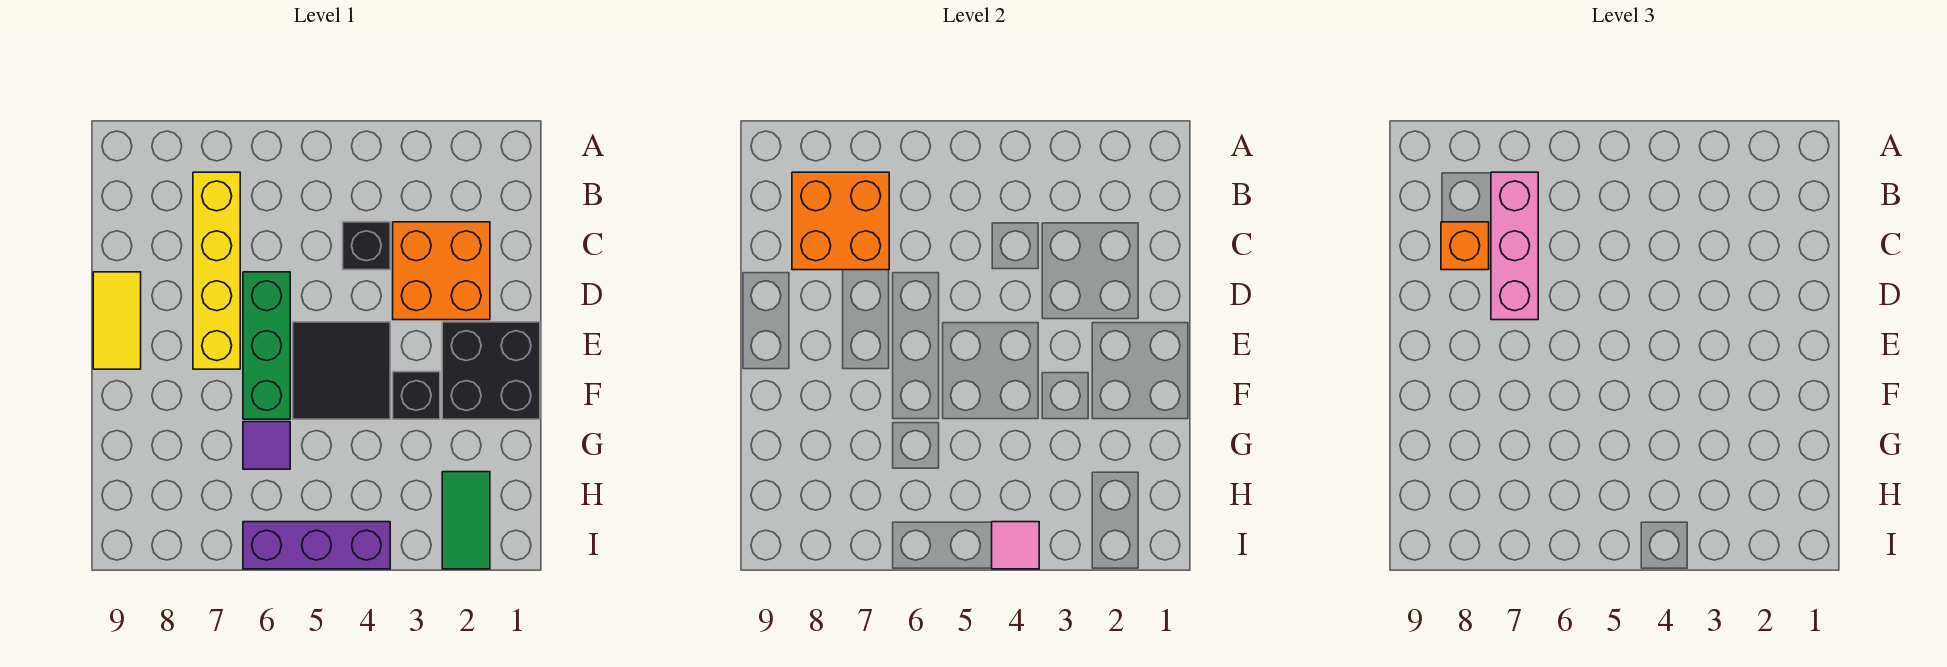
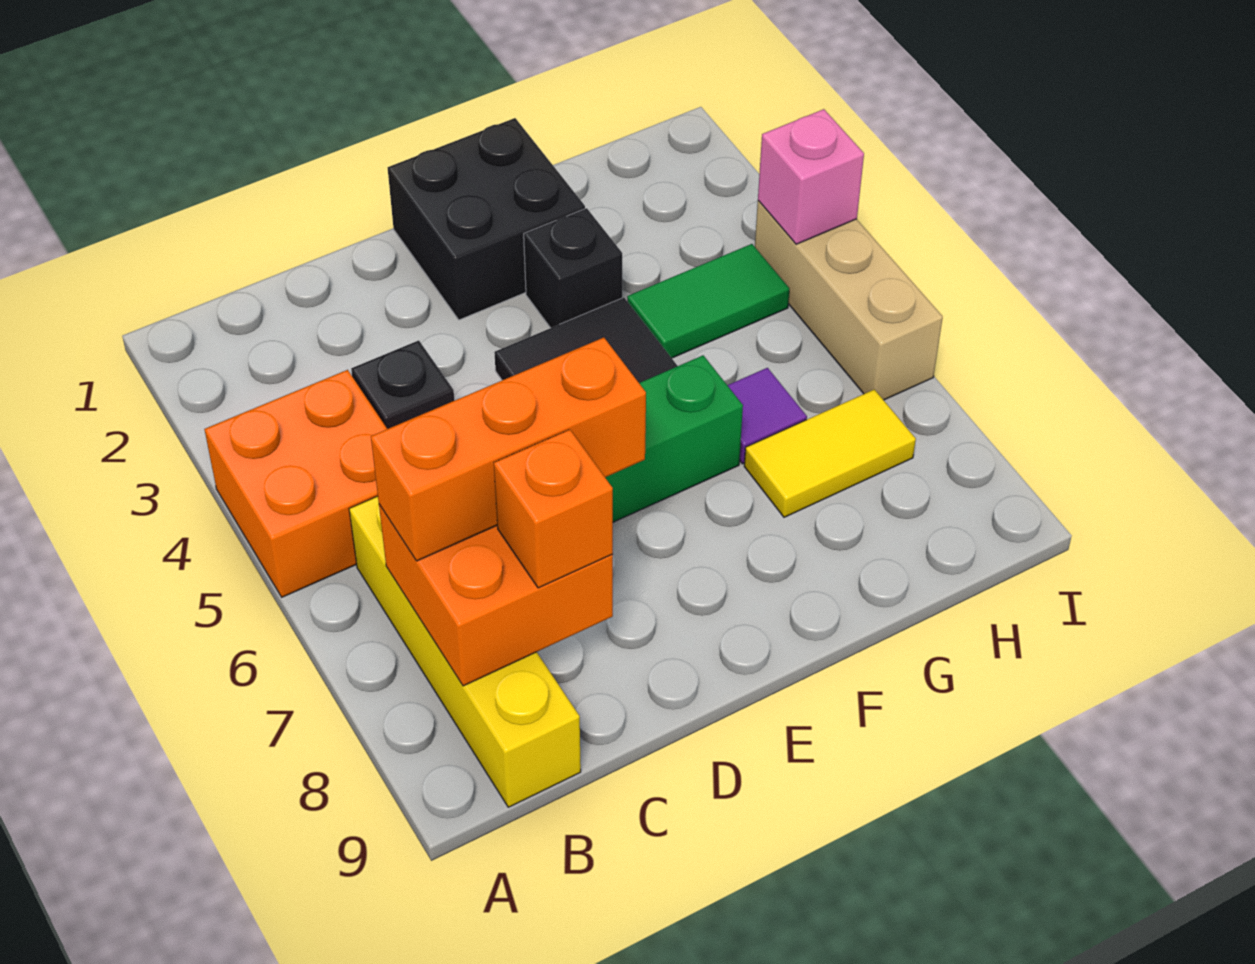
yellow 1x4 brick [193,172,240,369] -> yellow 1x4 brick turned to [349,496,581,807]
pink 1x3 brick [1491,172,1538,320] -> orange 1x3 brick [371,338,646,561]
orange 2x2 brick [393,222,490,320] -> orange 2x2 brick moved to [204,370,387,597]
yellow 1x2 tile [93,272,141,369] -> yellow 1x2 tile moved to [744,389,916,517]
green 1x2 tile [442,472,490,569] -> green 1x2 tile moved to [627,244,789,358]
purple 1x3 brick [243,522,390,569] -> tan 1x3 brick [755,201,943,400]
pink 1x1 tile [992,522,1039,569] -> pink 1x1 brick [758,109,864,244]

